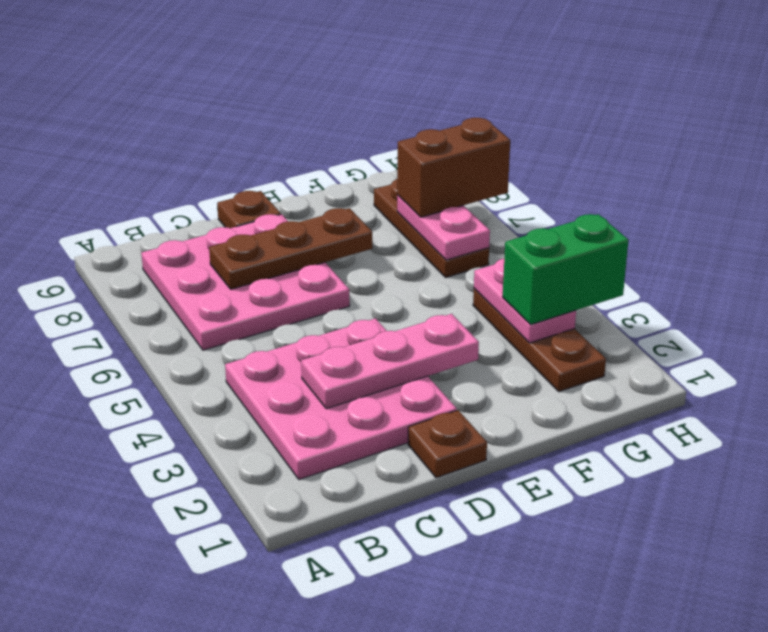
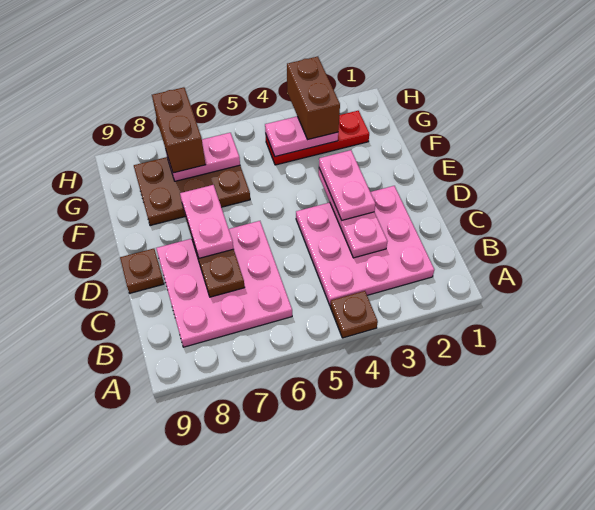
brown 1x1 plate [408,410,487,478] -> brown 1x1 plate moved to [330,291,378,338]
none -> pink 1x2 plate [319,150,375,220]
none -> pink 1x2 plate [180,185,234,258]
brown 1x3 plate [473,289,606,392] -> red 1x3 plate [266,111,369,165]
green 1x2 brick [503,214,628,324] -> brown 1x2 brick [287,57,340,140]
brown 1x3 plate [374,179,489,278] -> brown 2x3 plate [134,157,250,226]

